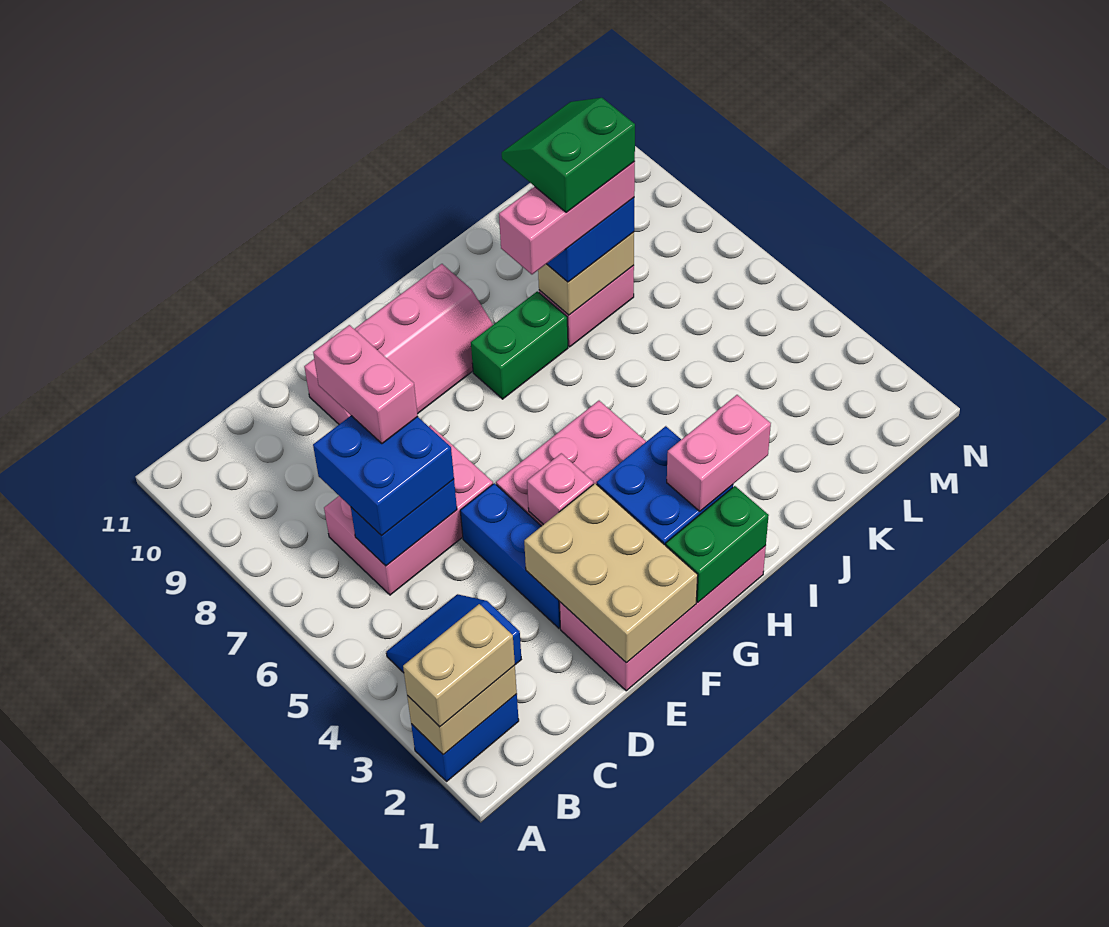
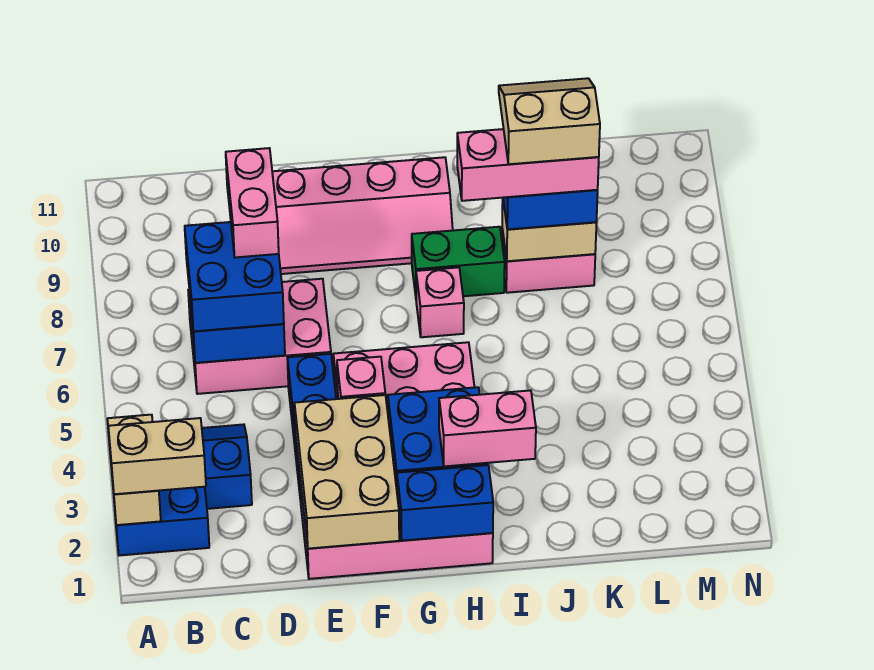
tan 1x2 brick [407,665,517,755] -> tan 1x2 brick turned to [107,415,161,525]
green 1x2 brick [666,486,769,602] -> blue 1x2 brick [397,465,493,541]
none -> pink 1x1 brick [416,267,464,337]
green 2x2 slope [502,98,635,212] -> tan 2x2 slope [499,78,600,164]

